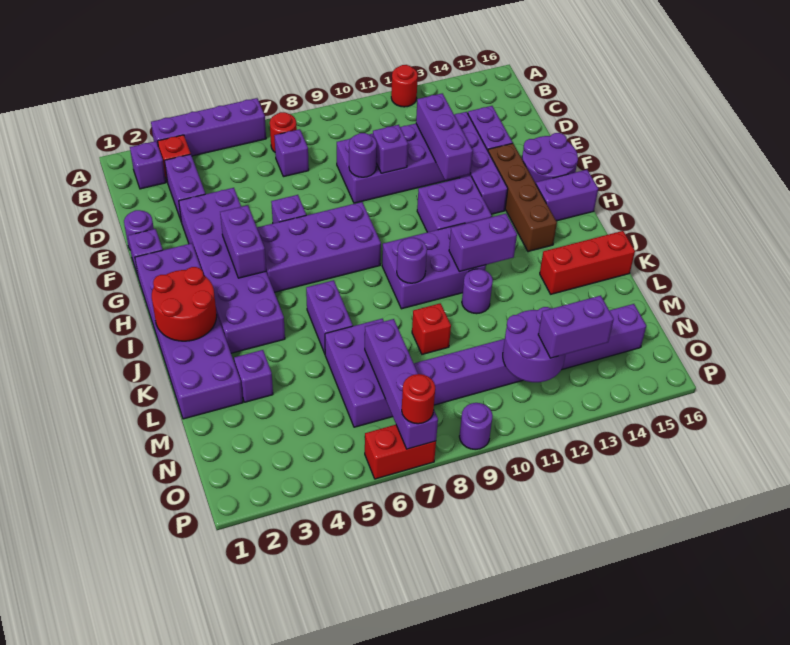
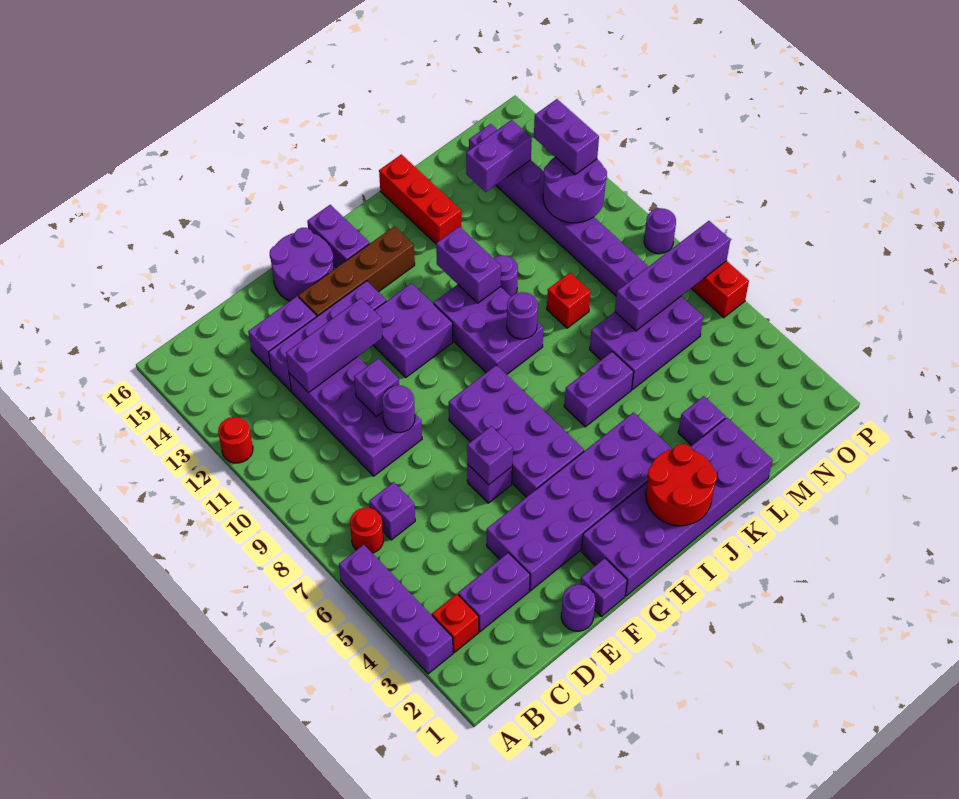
purple 1x1 brick [130,141,166,189] -> purple 1x1 brick moved to [467,426,513,485]
purple 1x2 brick [220,205,266,278] -> purple 1x2 brick moved to [466,120,532,192]
red 1x1 round brick [402,374,435,424] -> none

